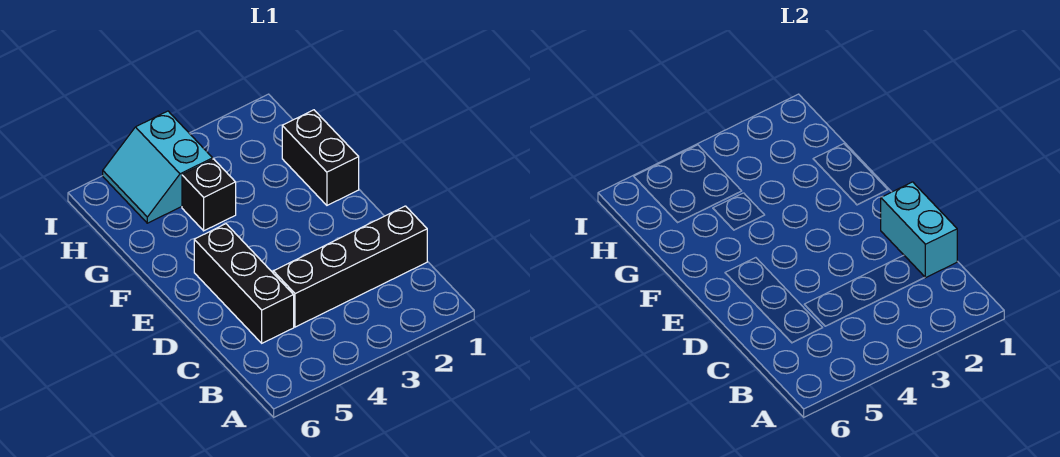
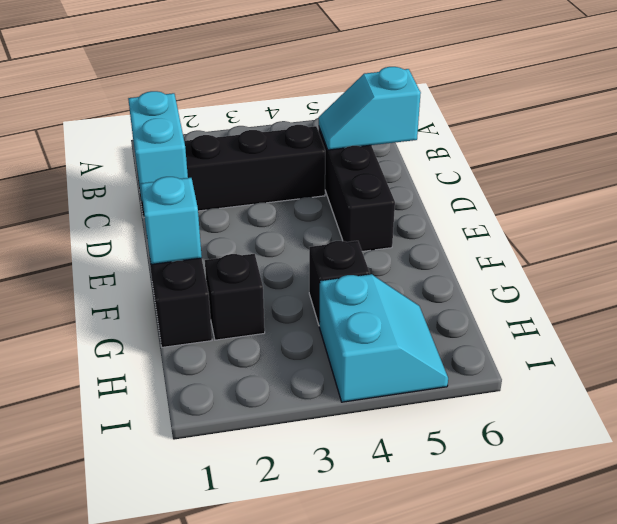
none -> cyan 1x2 slope [319,67,421,150]
none -> cyan 1x1 brick [141,177,202,264]
none -> black 1x1 brick [205,254,265,340]

